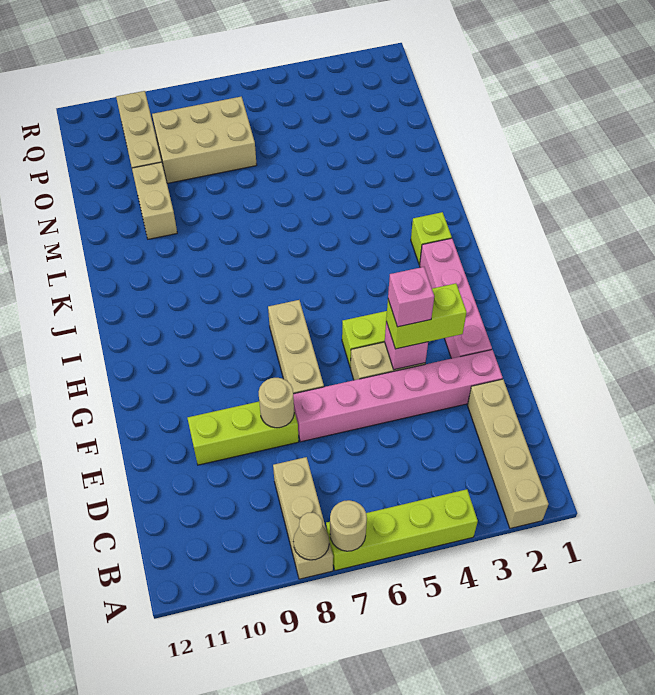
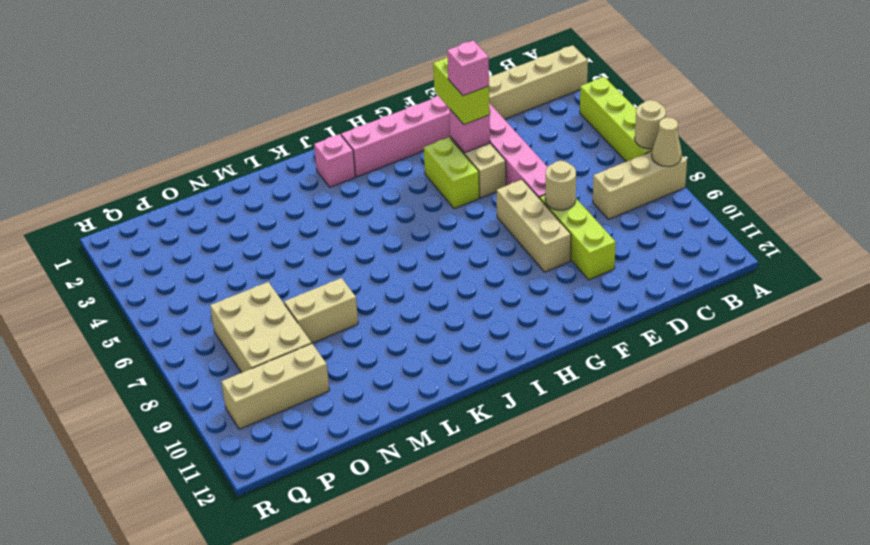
tan 1x3 brick [268,300,324,394] -> tan 1x3 brick turned to [497,180,571,272]
lime 1x1 brick [411,212,452,265] -> pink 1x1 brick [314,134,355,187]
tan 1x2 brick [132,162,177,239] -> tan 1x2 brick moved to [284,278,358,343]

